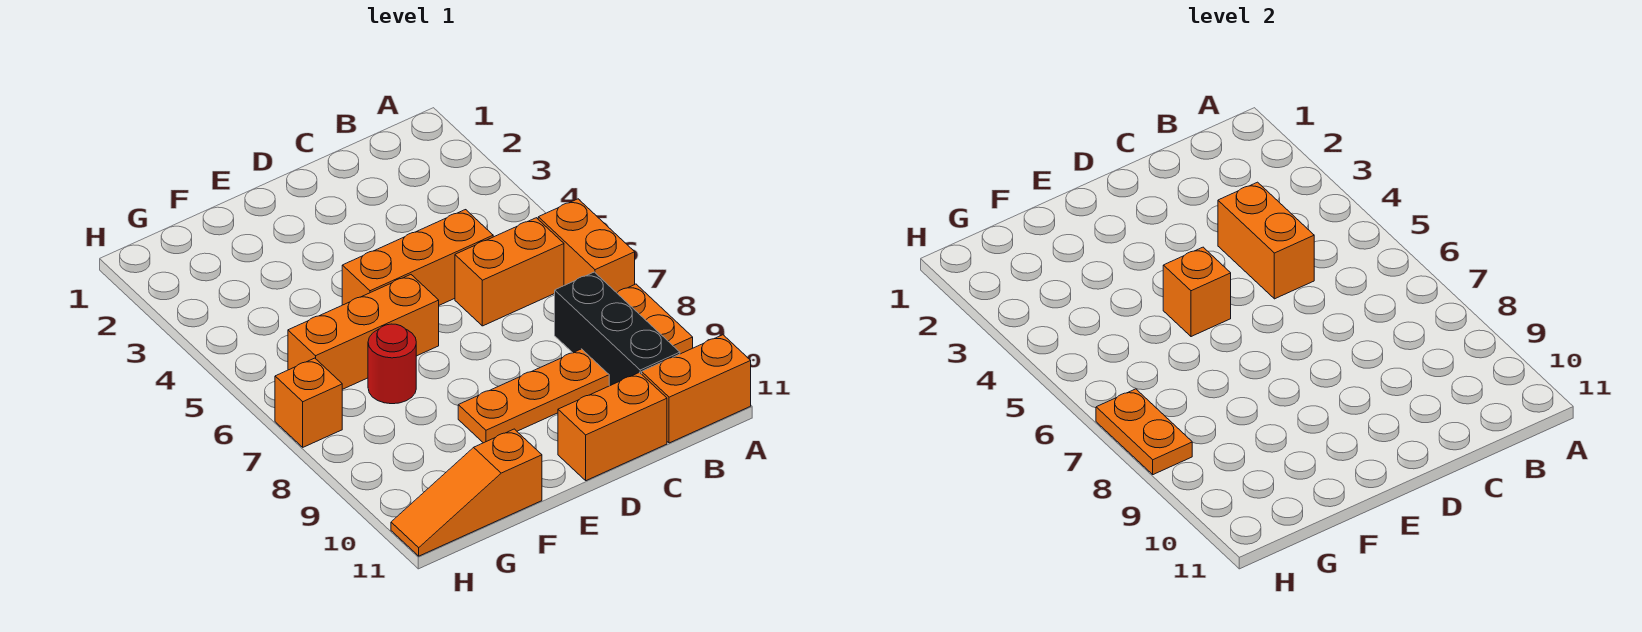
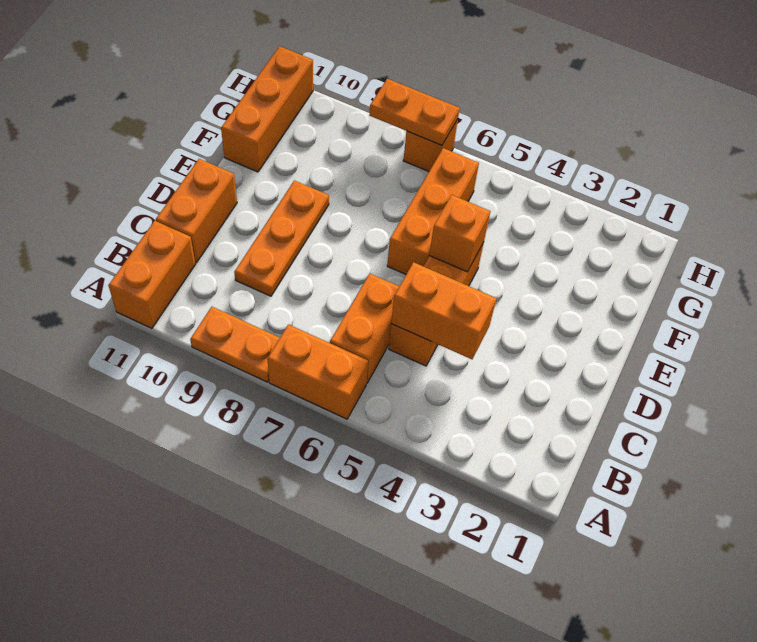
black 1x3 brick [555,272,680,386] -> none
red 1x1 round brick [368,324,416,404] -> none
orange 1x3 slope [391,429,542,556] -> orange 1x3 brick [221,46,313,172]

